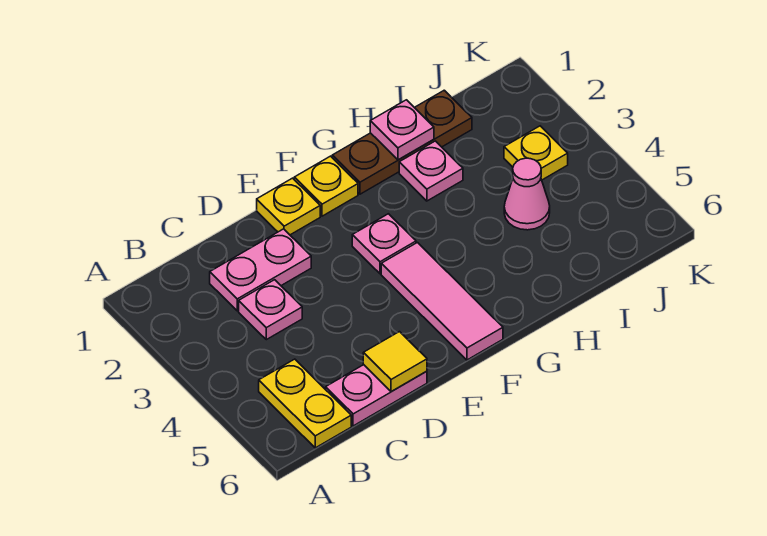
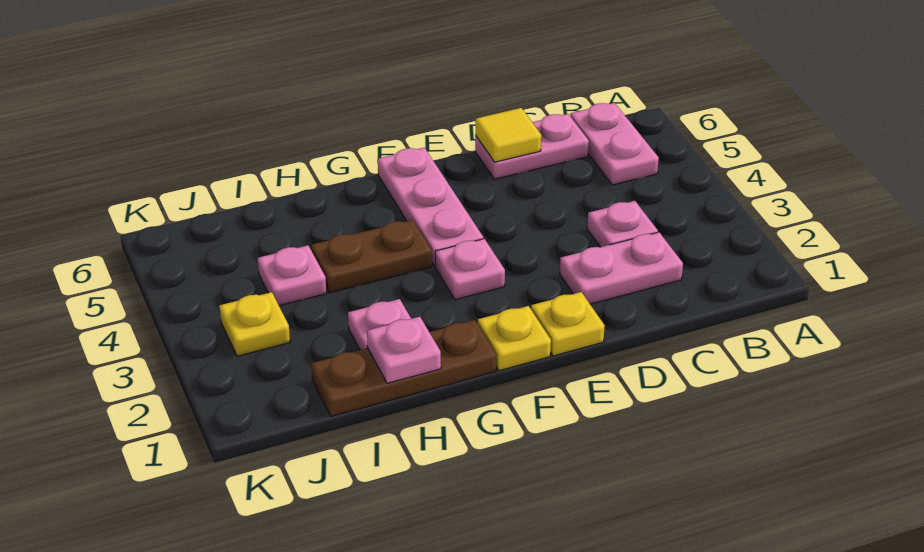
yellow 1x2 plate [259,359,351,448] -> pink 1x2 plate [570,103,659,185]
pink 1x3 tile [381,243,503,360] -> pink 1x3 plate [378,148,483,266]
none -> brown 1x2 plate [311,220,432,293]
pink 1x1 cone [504,158,550,230] -> pink 1x1 plate [258,245,326,306]

